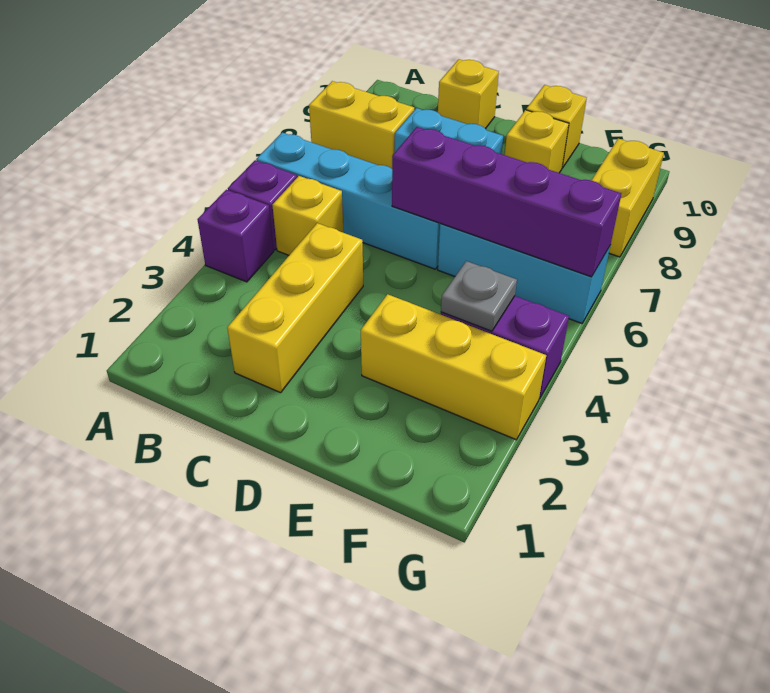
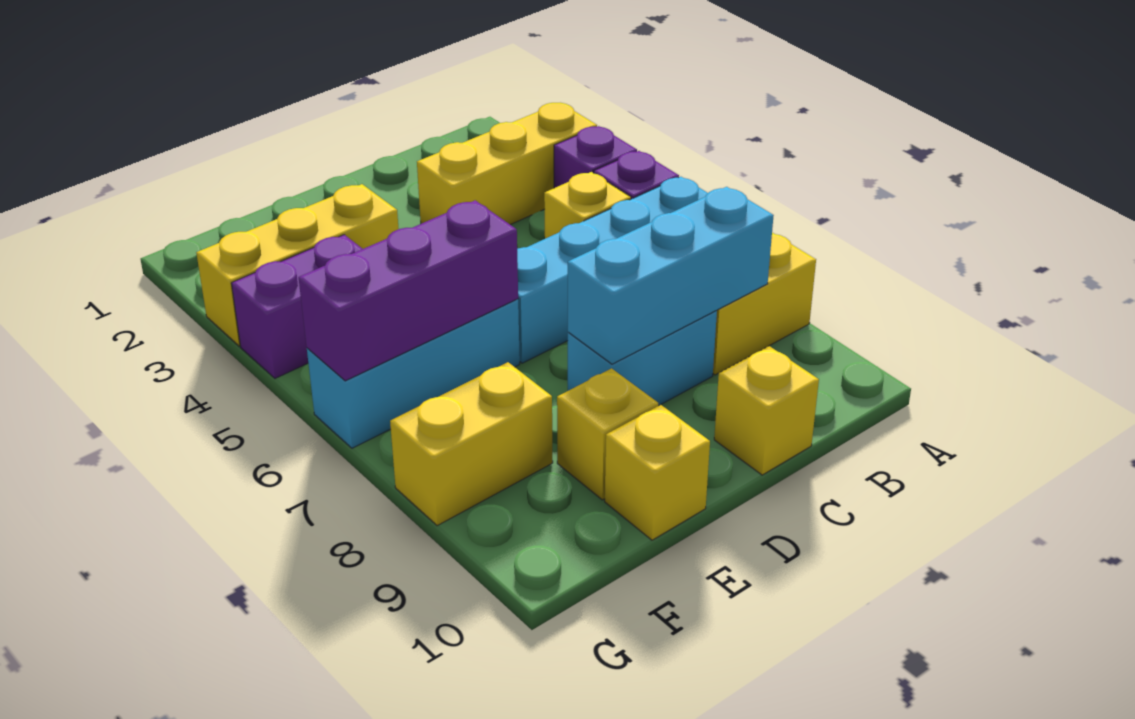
none -> cyan 1x3 brick [568,187,774,364]
yellow 1x3 brick [227,223,363,393] -> yellow 1x3 brick turned to [417,103,597,225]
purple 1x4 brick [392,127,621,277] -> purple 1x3 brick [298,200,518,381]
grey 1x1 plate [441,261,517,331] -> none
yellow 1x2 brick [592,139,664,257] -> yellow 1x2 brick turned to [390,362,553,526]

